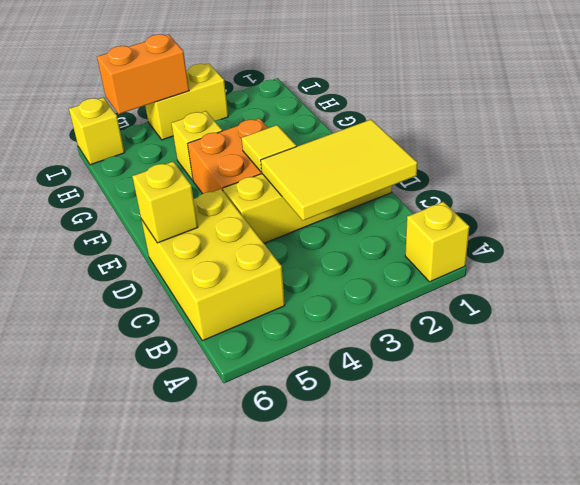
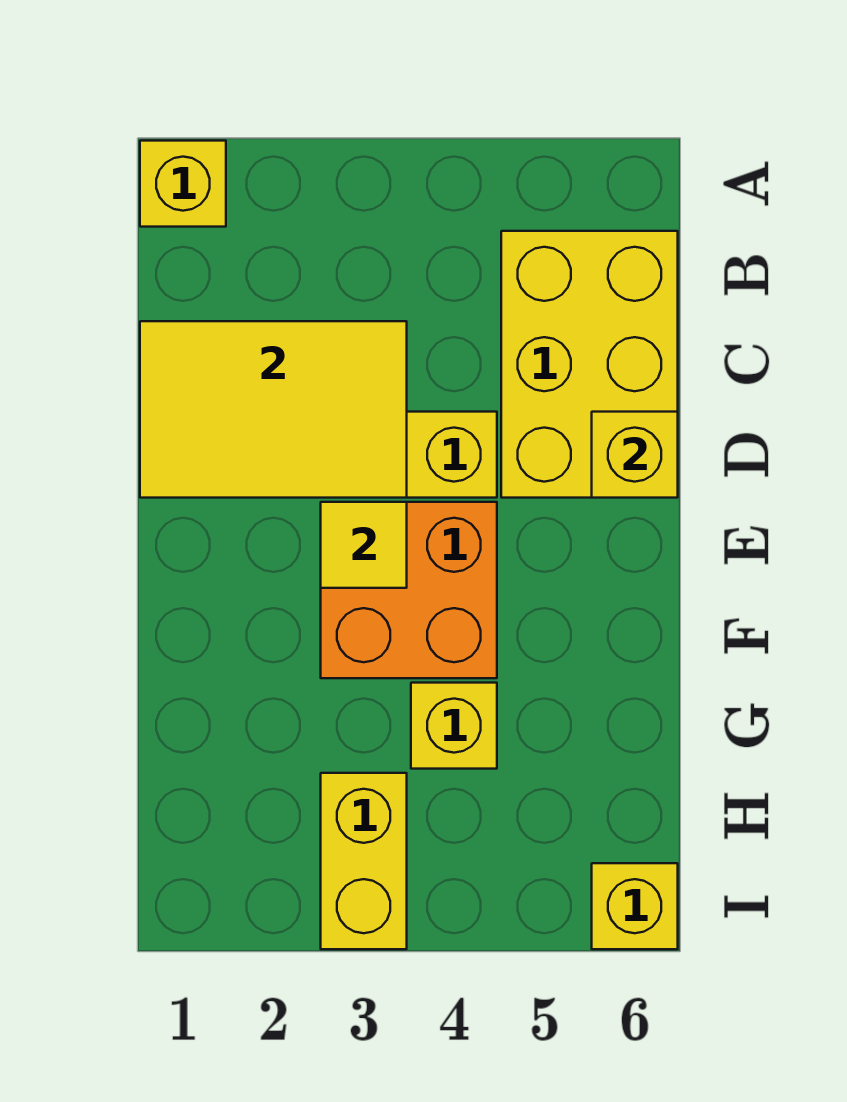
yellow 1x2 brick [145,63,228,140] -> yellow 1x2 brick turned to [321,773,407,949]
orange 1x2 brick [97,34,189,114] -> none

